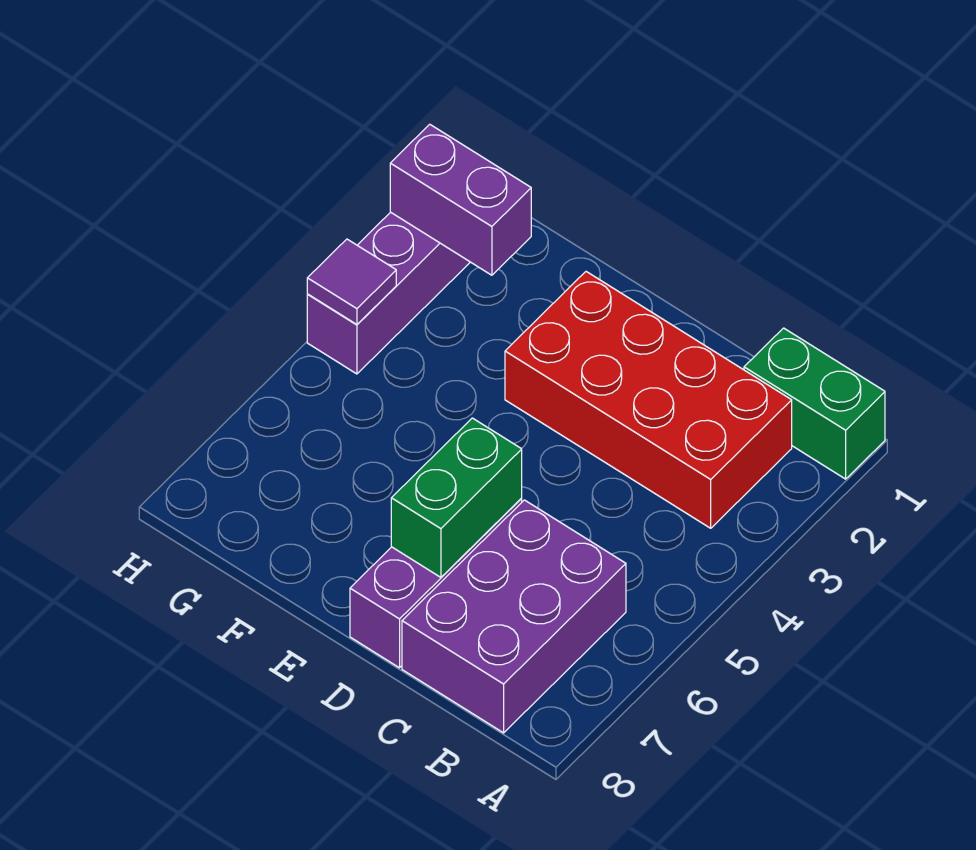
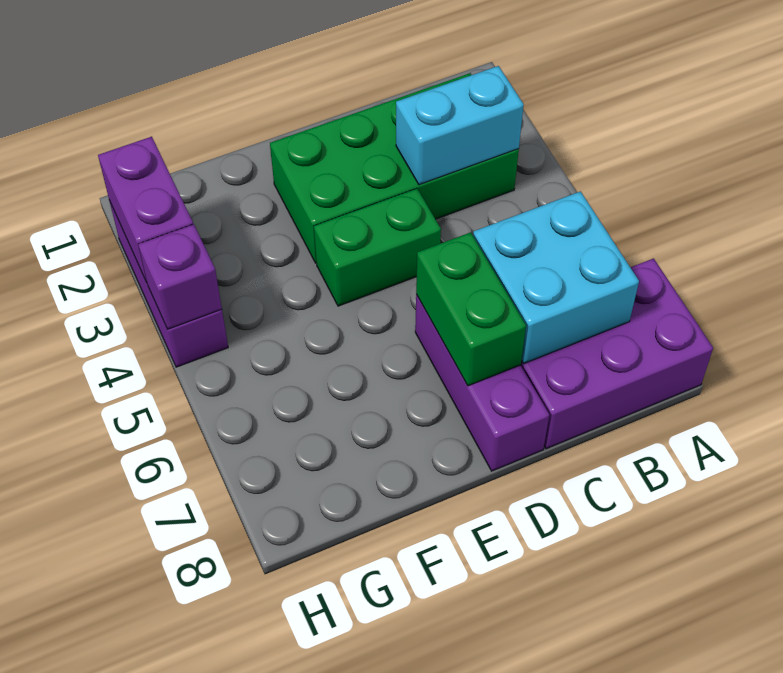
green 1x2 brick [744,328,885,479] -> green 1x2 brick moved to [314,188,441,306]
red 2x4 brick [505,272,792,528] -> green 2x4 brick [270,73,519,263]
none -> cyan 1x2 brick [396,66,524,185]
purple 2x3 brick [402,500,626,733] -> purple 2x3 brick turned to [521,258,713,449]
none -> cyan 2x2 brick [473,191,639,364]
purple 1x2 brick [390,124,531,275] -> purple 1x2 brick turned to [98,137,193,282]
purple 1x1 tile [307,239,396,324] -> purple 1x1 brick [138,224,222,329]

